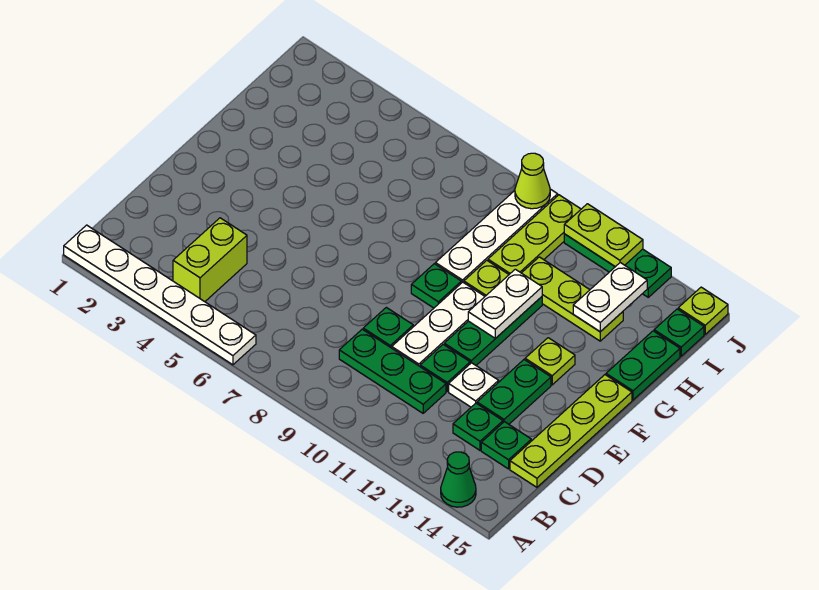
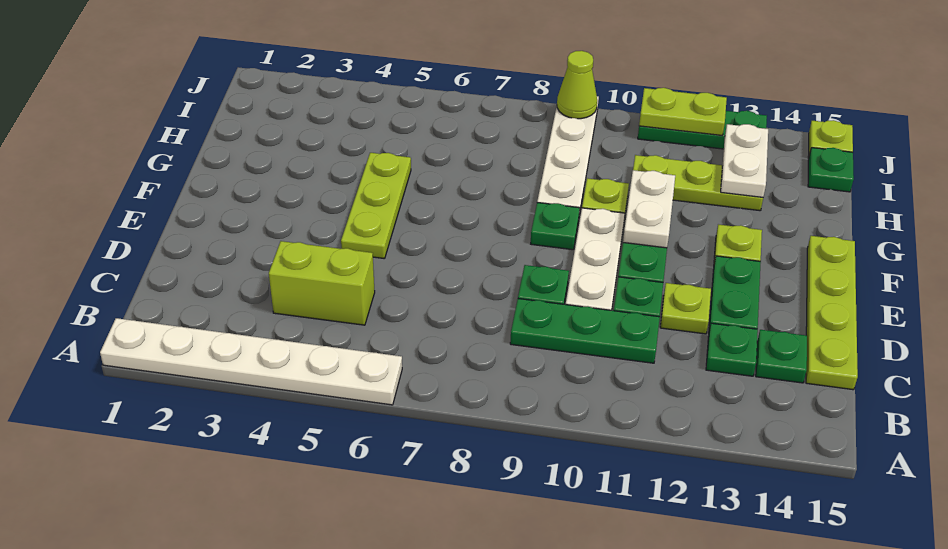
green 1x1 cone [441,452,476,507] -> none
lime 1x2 brick [173,218,247,302] -> lime 1x2 brick turned to [269,241,375,325]
white 1x1 plate [449,363,499,407] -> lime 1x1 plate [660,283,711,334]
green 1x2 plate [606,331,680,400] -> none
lime 1x3 plate [488,195,581,274] -> lime 1x3 plate moved to [341,153,411,259]

